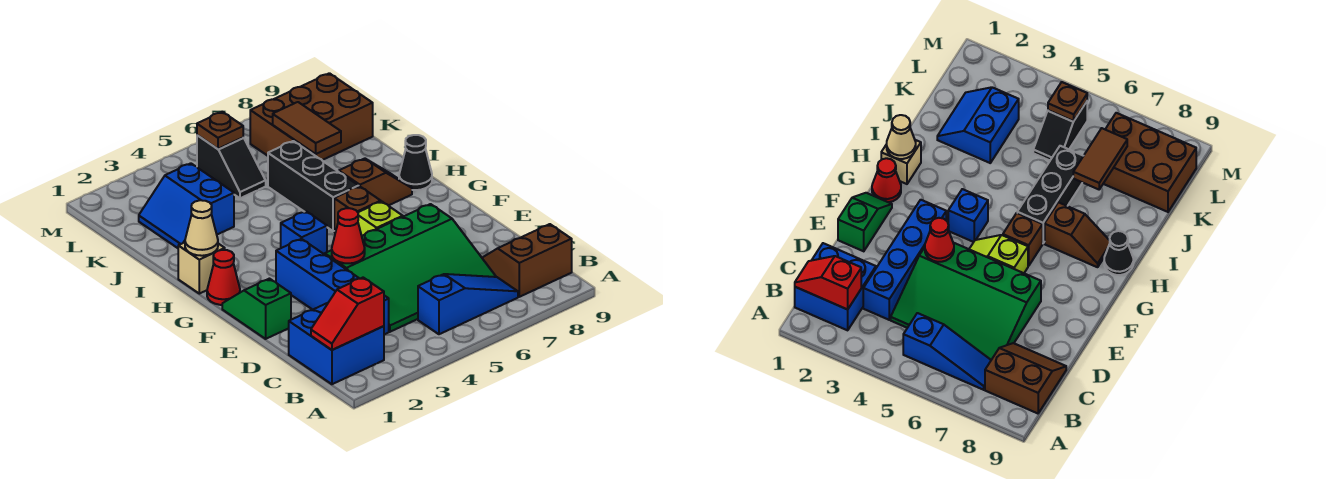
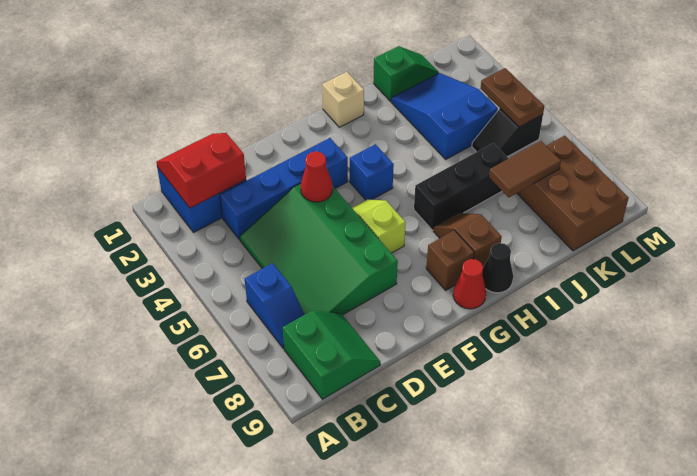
red 1x2 slope [311,278,384,350] -> red 2x2 slope [156,133,246,208]
blue 1x3 slope [418,274,518,334] -> blue 1x2 slope [245,263,305,349]
brown 2x2 slope [482,224,572,297] -> green 2x2 slope [283,311,380,399]
green 1x2 slope [222,279,291,339] -> green 1x2 slope moved to [373,46,439,101]
red 1x1 cone [207,250,240,305] -> red 1x1 cone moved to [453,259,486,309]
brown 1x1 brick [334,186,381,233] -> brown 1x1 brick moved to [426,230,474,290]
tan 1x1 cone [185,200,218,256] -> none
brown 1x2 slope [339,159,412,206] -> brown 1x2 slope turned to [433,213,502,267]
blue 2x2 slope [139,163,234,248] -> blue 2x3 slope [391,73,498,159]
brown 1x1 plate [197,112,243,149] -> brown 1x2 plate [481,68,544,127]

